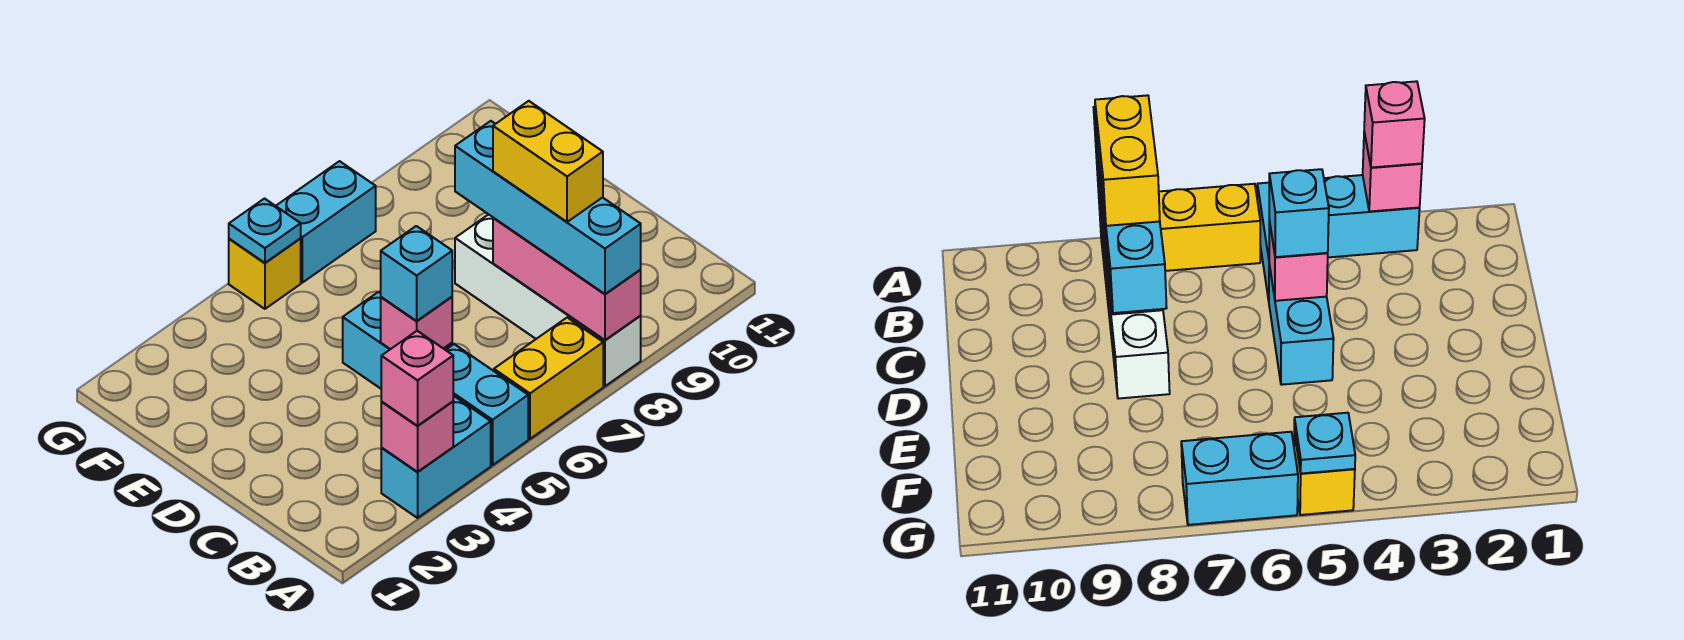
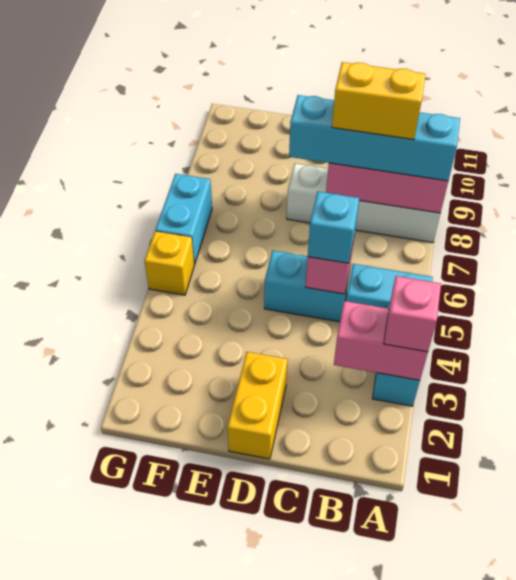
pink 1x1 brick [381,402,453,472] -> pink 1x2 brick [334,301,428,380]
yellow 1x2 brick [494,318,603,439] -> yellow 1x2 brick moved to [227,352,288,459]
cyan 1x1 plate [229,199,301,263] -> none

